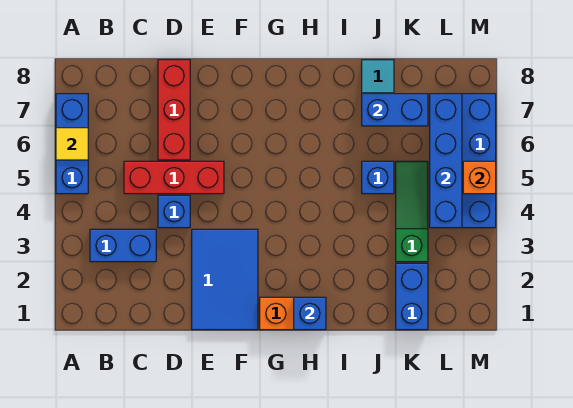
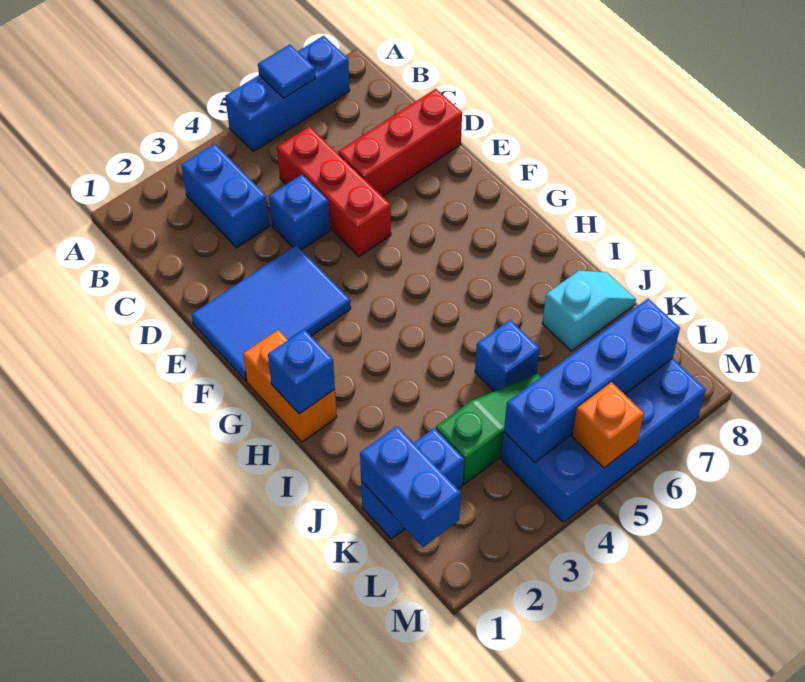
yellow 1x1 tile [56,128,88,160] -> blue 1x1 tile [258,45,315,98]
blue 1x2 brick [362,94,428,126] -> blue 1x2 brick moved to [360,426,461,547]

